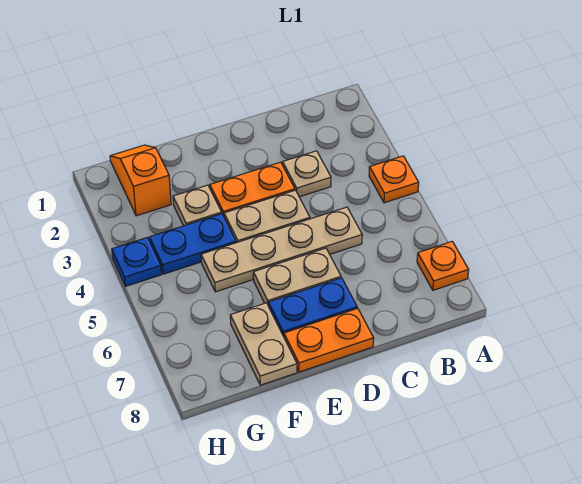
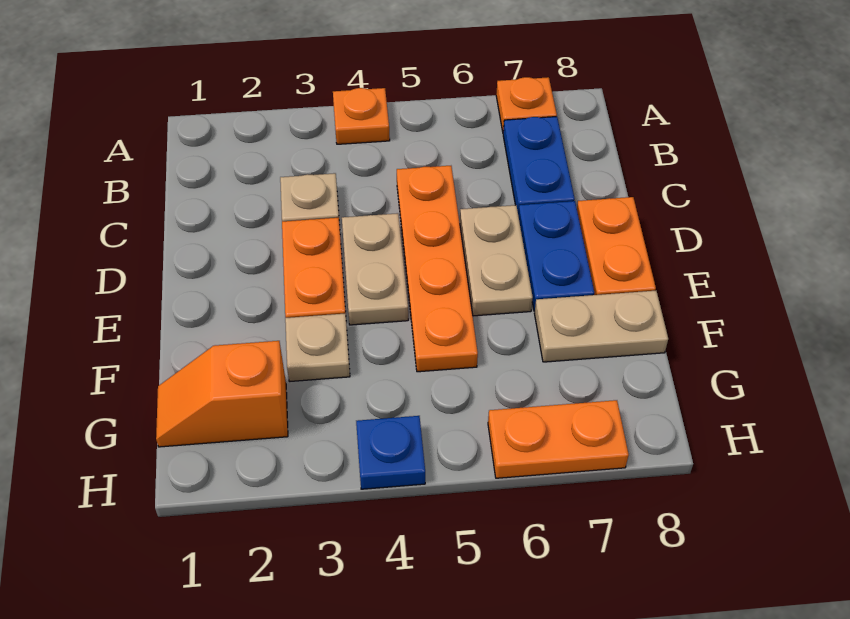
tan 1x4 plate [201,207,362,292] -> orange 1x4 plate [397,166,478,372]
blue 1x2 plate [150,214,236,274] -> blue 1x2 plate moved to [503,117,575,214]
none -> orange 1x2 plate [488,400,629,478]

